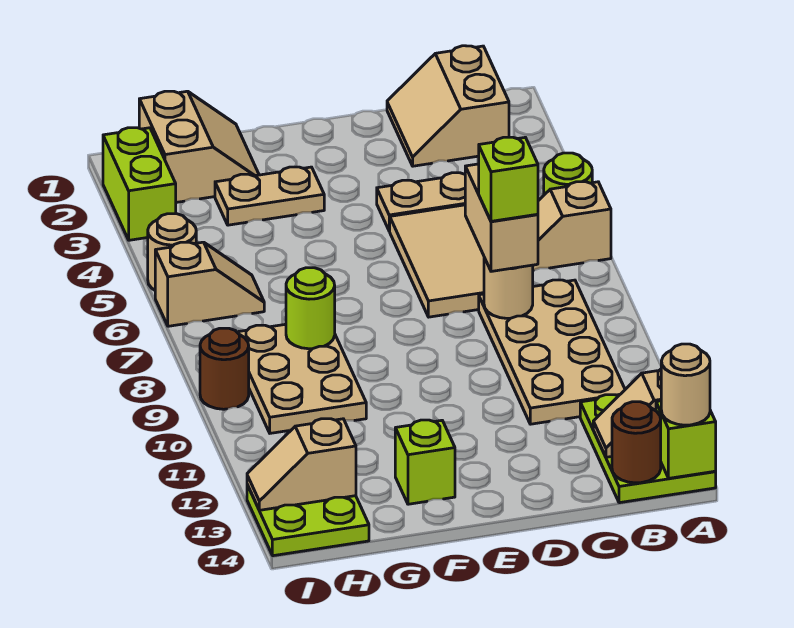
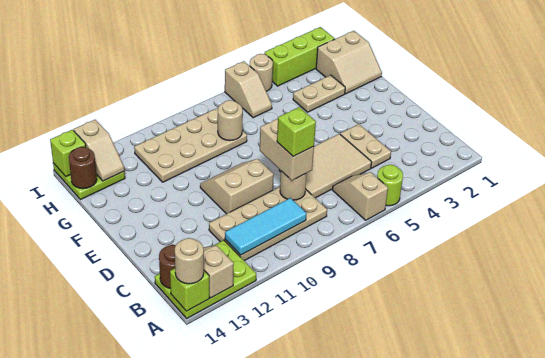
tan 2x2 slope [387,46,509,166] -> tan 2x2 slope moved to [200,159,274,214]
none -> cyan 1x3 tile [225,198,307,255]
tan 1x2 brick [465,164,538,271] -> tan 1x2 brick turned to [260,119,314,180]
tan 1x2 plate [215,167,324,225] -> tan 1x2 plate turned to [293,75,345,112]
lime 1x1 brick [395,420,455,504] -> lime 1x1 brick moved to [50,130,86,176]
tan 2x3 plate [237,324,366,433] -> tan 2x4 plate [134,108,247,182]
lime 1x1 round brick [286,268,335,349] -> tan 1x1 round brick [218,100,243,141]
tan 1x2 slope [247,419,356,510] -> tan 1x2 slope turned to [73,120,124,181]
lime 1x2 brick [103,128,176,240] -> lime 1x3 brick [264,27,335,86]
brown 1x1 round brick [200,328,249,409] -> brown 1x1 round brick moved to [69,147,97,189]

